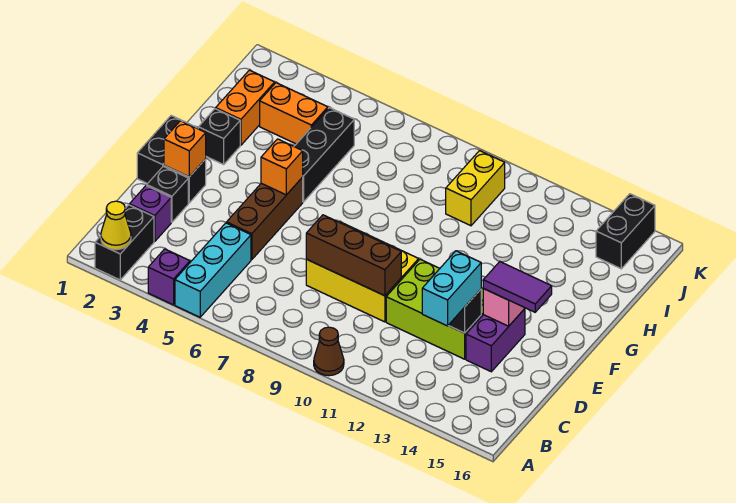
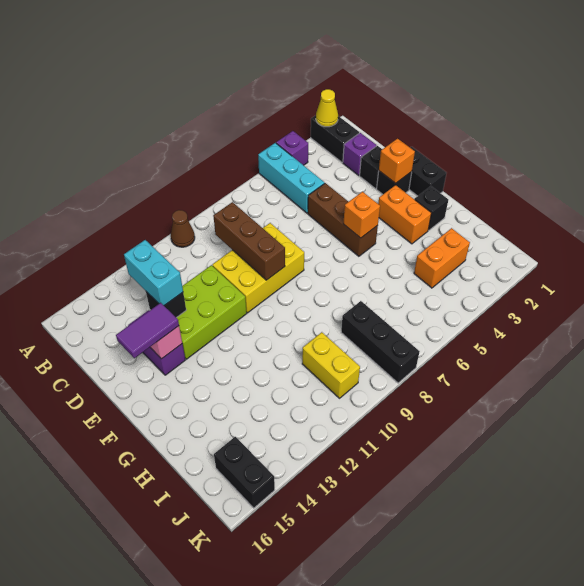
brown 1x3 brick [306,215,401,296] -> brown 1x3 brick turned to [213,202,285,280]
black 1x3 brick [294,108,354,202] -> black 1x3 brick moved to [341,301,420,383]
orange 1x2 brick [216,70,275,145] -> orange 1x2 brick moved to [378,185,431,244]

